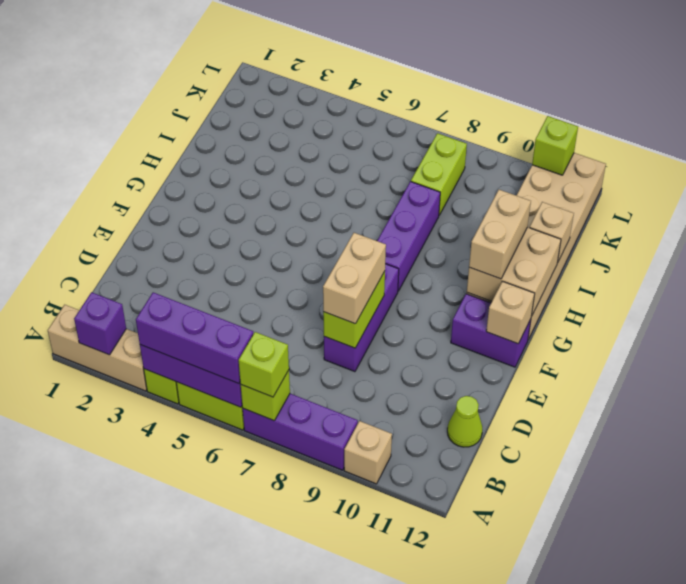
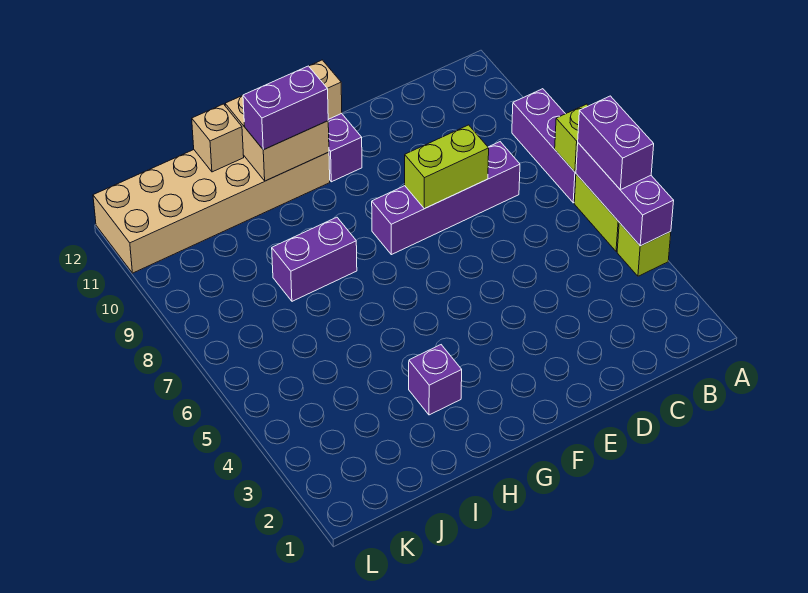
tan 1x3 brick [48,305,147,391] -> none
purple 1x1 brick [74,292,126,355] -> purple 1x1 brick moved to [409,345,462,415]
purple 1x3 brick [136,292,253,384] -> purple 1x2 brick [578,96,654,190]
lime 1x1 brick [239,332,289,397] -> none
tan 1x1 brick [344,421,392,484] -> none
lime 1x1 cone [447,396,482,447] -> none
purple 1x3 brick [324,264,399,372] -> purple 1x4 brick [372,142,520,255]
tan 1x2 brick [323,233,386,324] -> none
purple 1x3 brick [377,182,440,291] -> purple 1x2 brick [272,217,357,301]
tan 1x2 brick [469,190,531,279] -> purple 1x2 brick [243,66,328,150]
lime 1x2 brick [411,133,467,215] -> none
lime 1x1 brick [532,116,578,175] -> none

